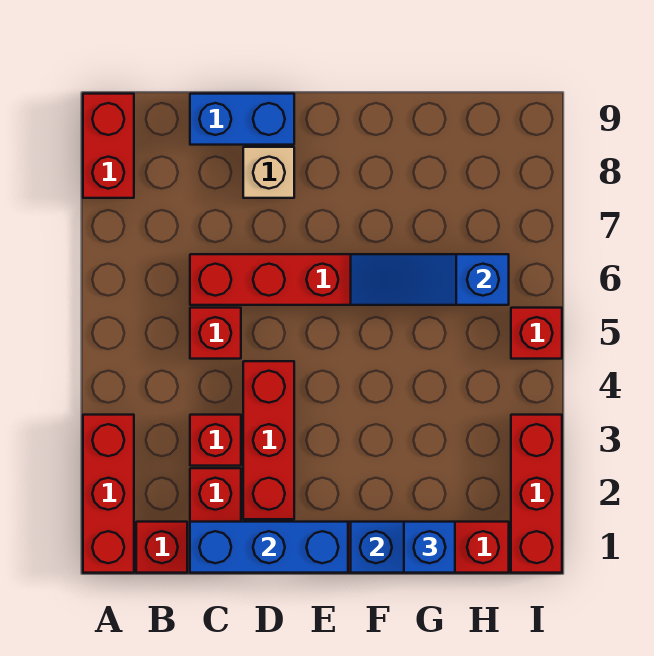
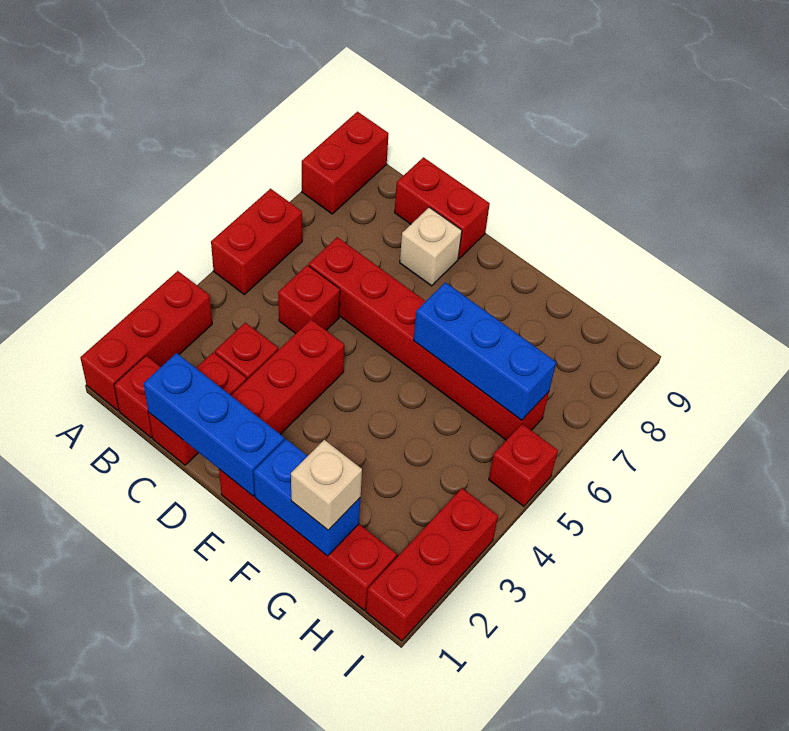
none -> red 1x2 brick [211,189,302,295]
blue 1x2 brick [190,94,294,145] -> red 1x2 brick [395,157,490,258]
blue 1x3 slope [351,254,509,305] -> blue 1x3 brick [413,282,556,420]
blue 1x1 brick [404,522,455,573] -> tan 1x1 brick [291,440,362,530]

